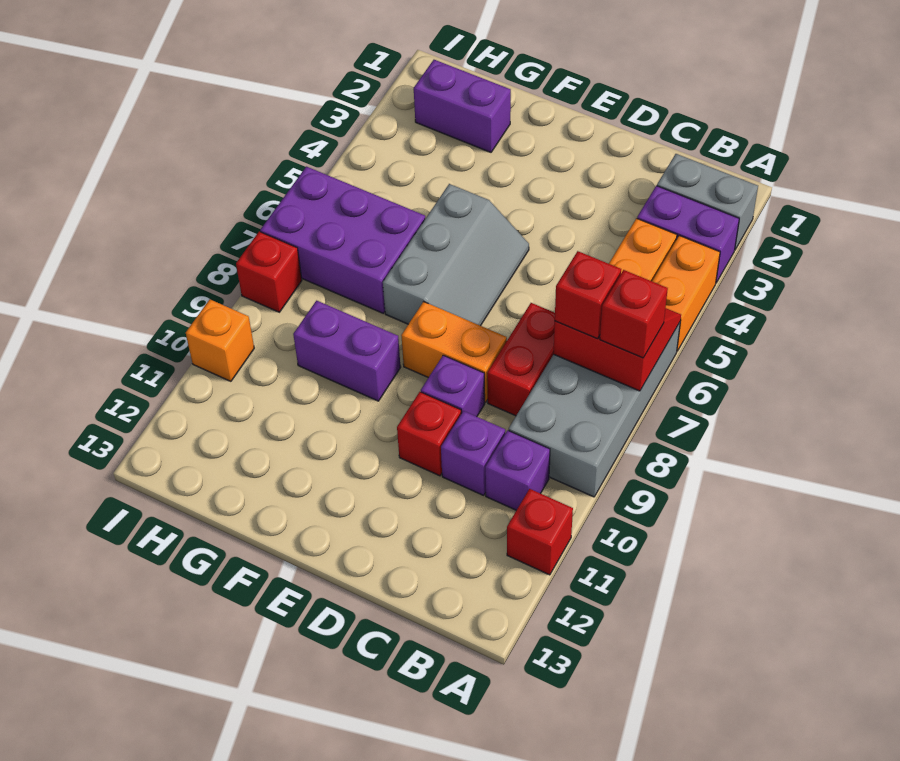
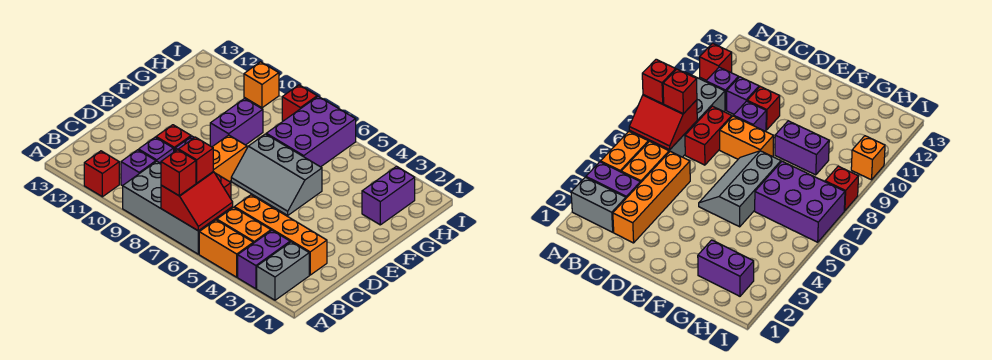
none -> orange 1x4 brick [234,195,327,275]

